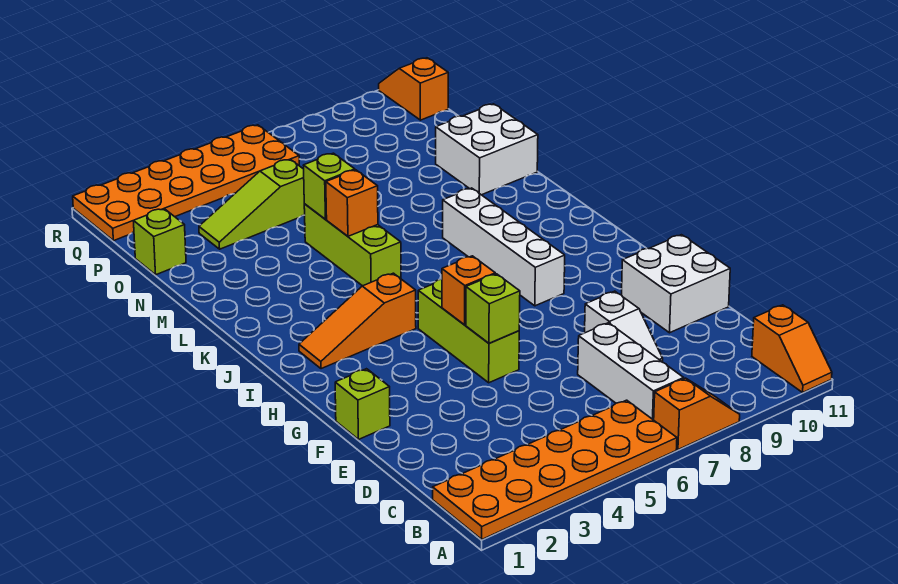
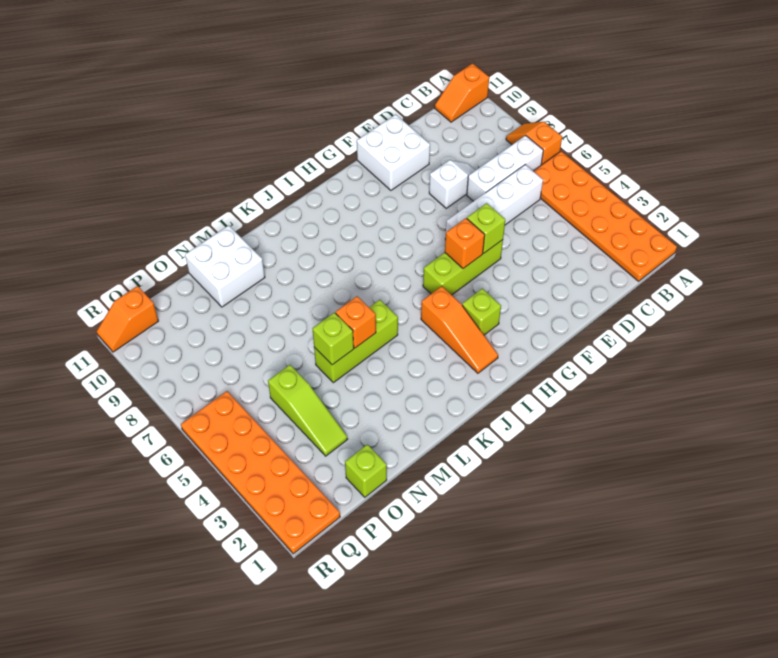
orange 1x2 slope [752,305,832,392] -> orange 1x2 slope turned to [435,63,489,122]
lime 1x1 brick [335,369,390,440] -> lime 1x1 brick moved to [462,288,501,335]
white 1x4 brick [443,188,565,306] -> white 1x4 brick moved to [445,165,543,240]

